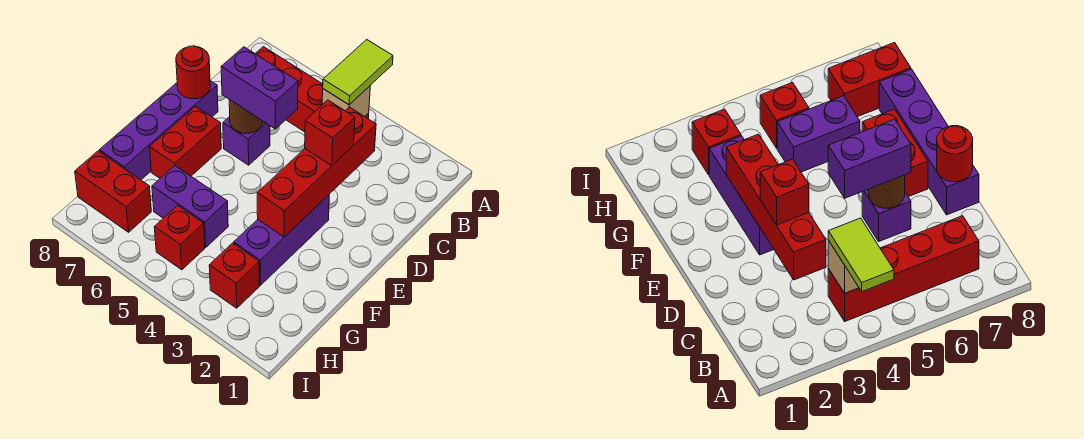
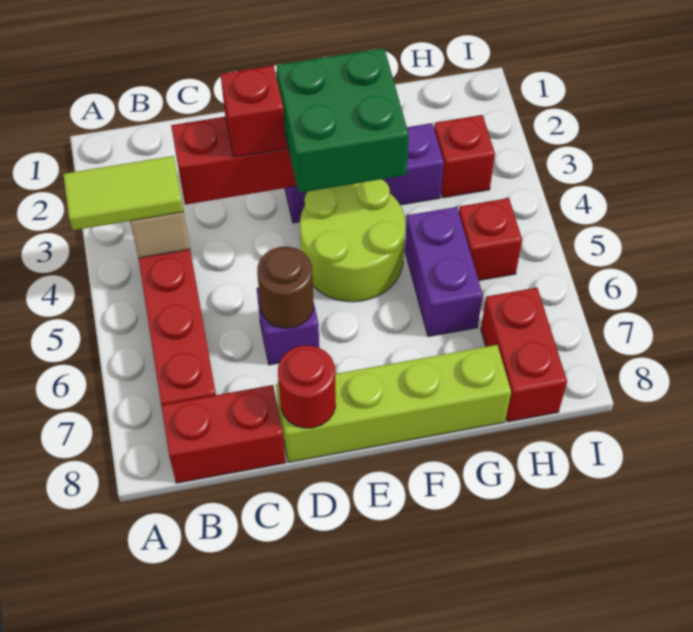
purple 1x2 brick [221,47,298,129] -> none
purple 1x4 brick [99,81,218,180] -> lime 1x4 brick [276,345,511,462]
none -> green 2x2 brick [276,48,409,193]
none -> lime 2x2 round brick [300,179,405,302]
red 1x2 brick [150,106,221,178] -> red 1x2 brick moved to [161,385,286,483]

